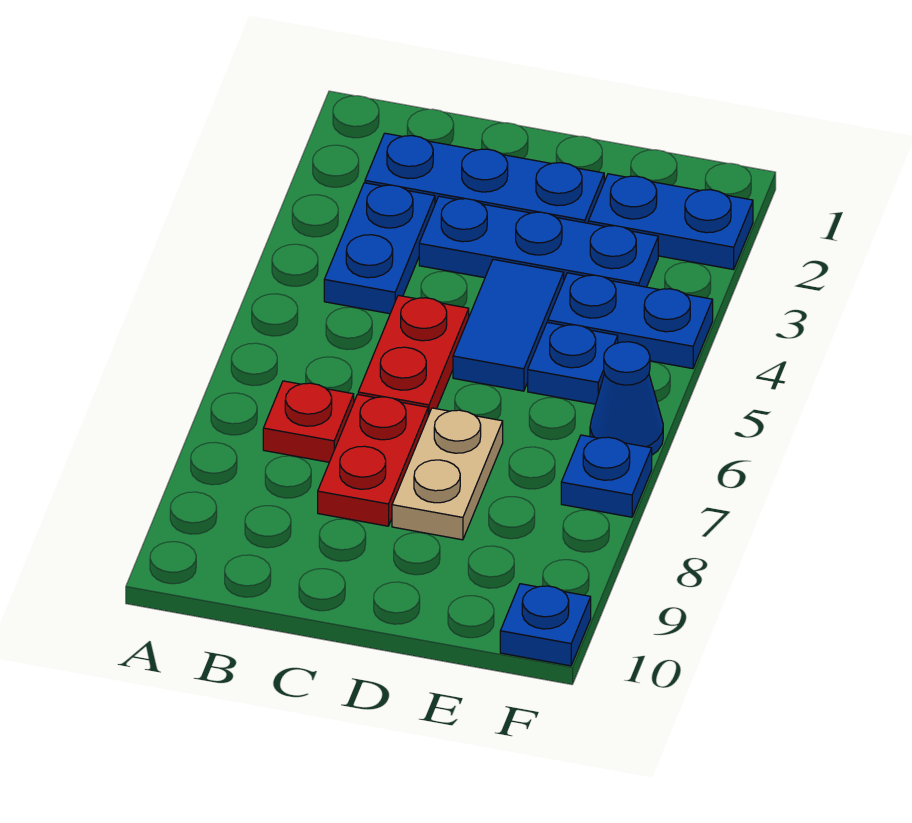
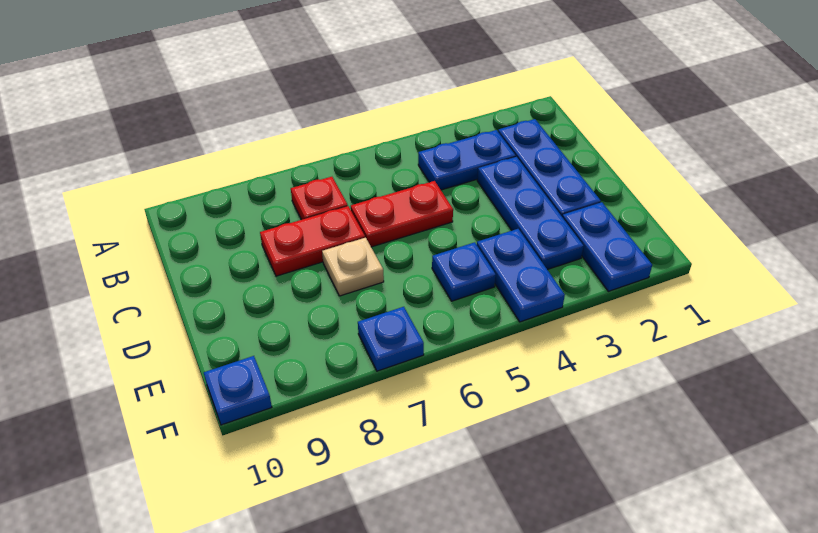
blue 1x2 tile [453,259,564,391] -> none
tan 1x2 plate [392,408,503,540] -> tan 1x1 plate [322,238,384,296]
blue 1x1 cone [590,342,663,455] -> none

